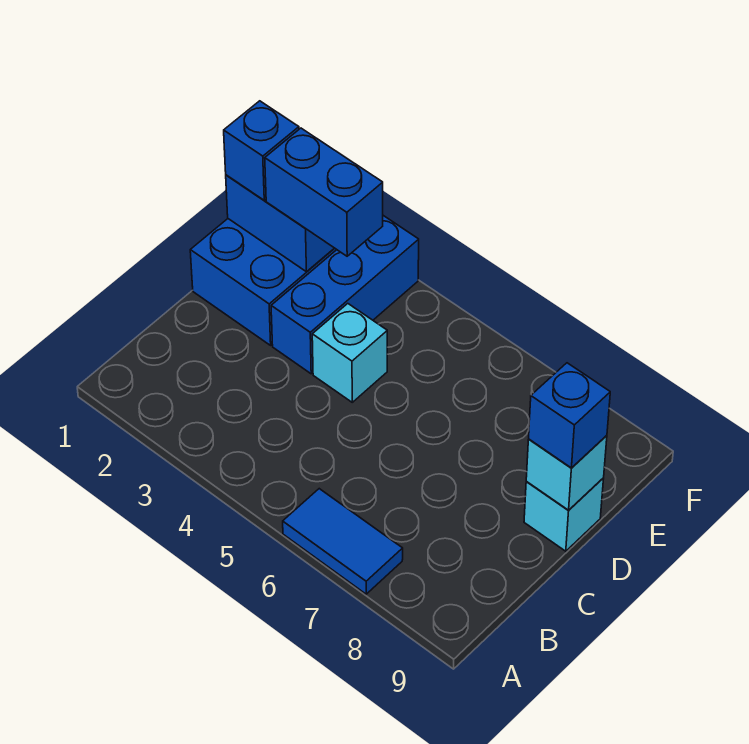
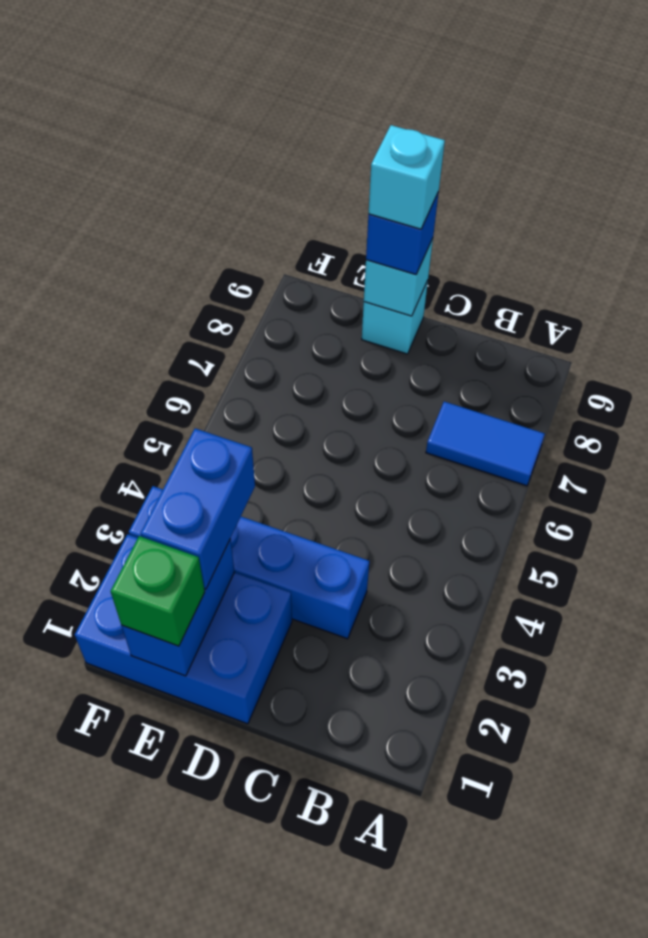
blue 1x2 tile [283,489,403,594] -> blue 1x2 tile turned to [426,402,545,486]
blue 1x3 brick [271,216,419,374] -> blue 1x4 brick [129,486,369,639]
cyan 1x1 brick [312,304,387,402] -> cyan 1x1 brick moved to [368,125,445,229]
blue 1x1 brick [224,101,299,200] -> green 1x1 brick [111,536,205,646]

